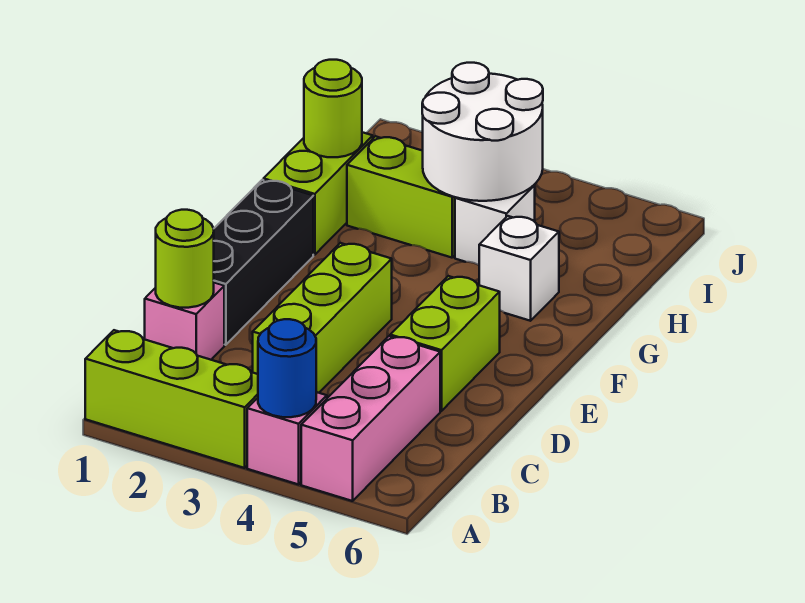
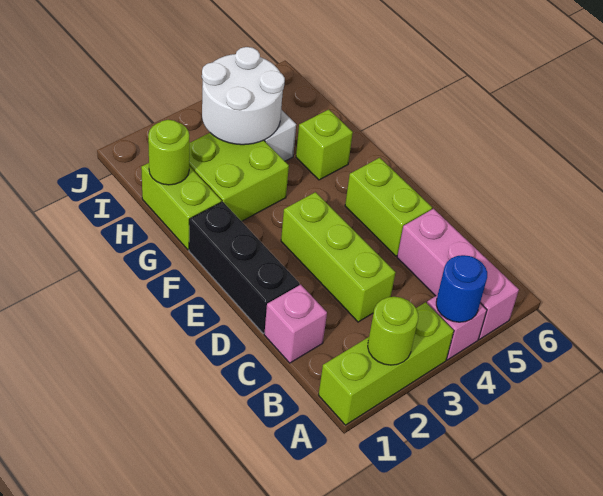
lime 1x1 round brick [156,210,214,308] -> lime 1x1 round brick moved to [368,297,418,365]
white 1x1 brick [479,216,559,321] -> lime 1x1 brick [296,110,353,180]
lime 1x2 brick [347,136,455,258] -> lime 2x2 brick [189,133,289,221]

